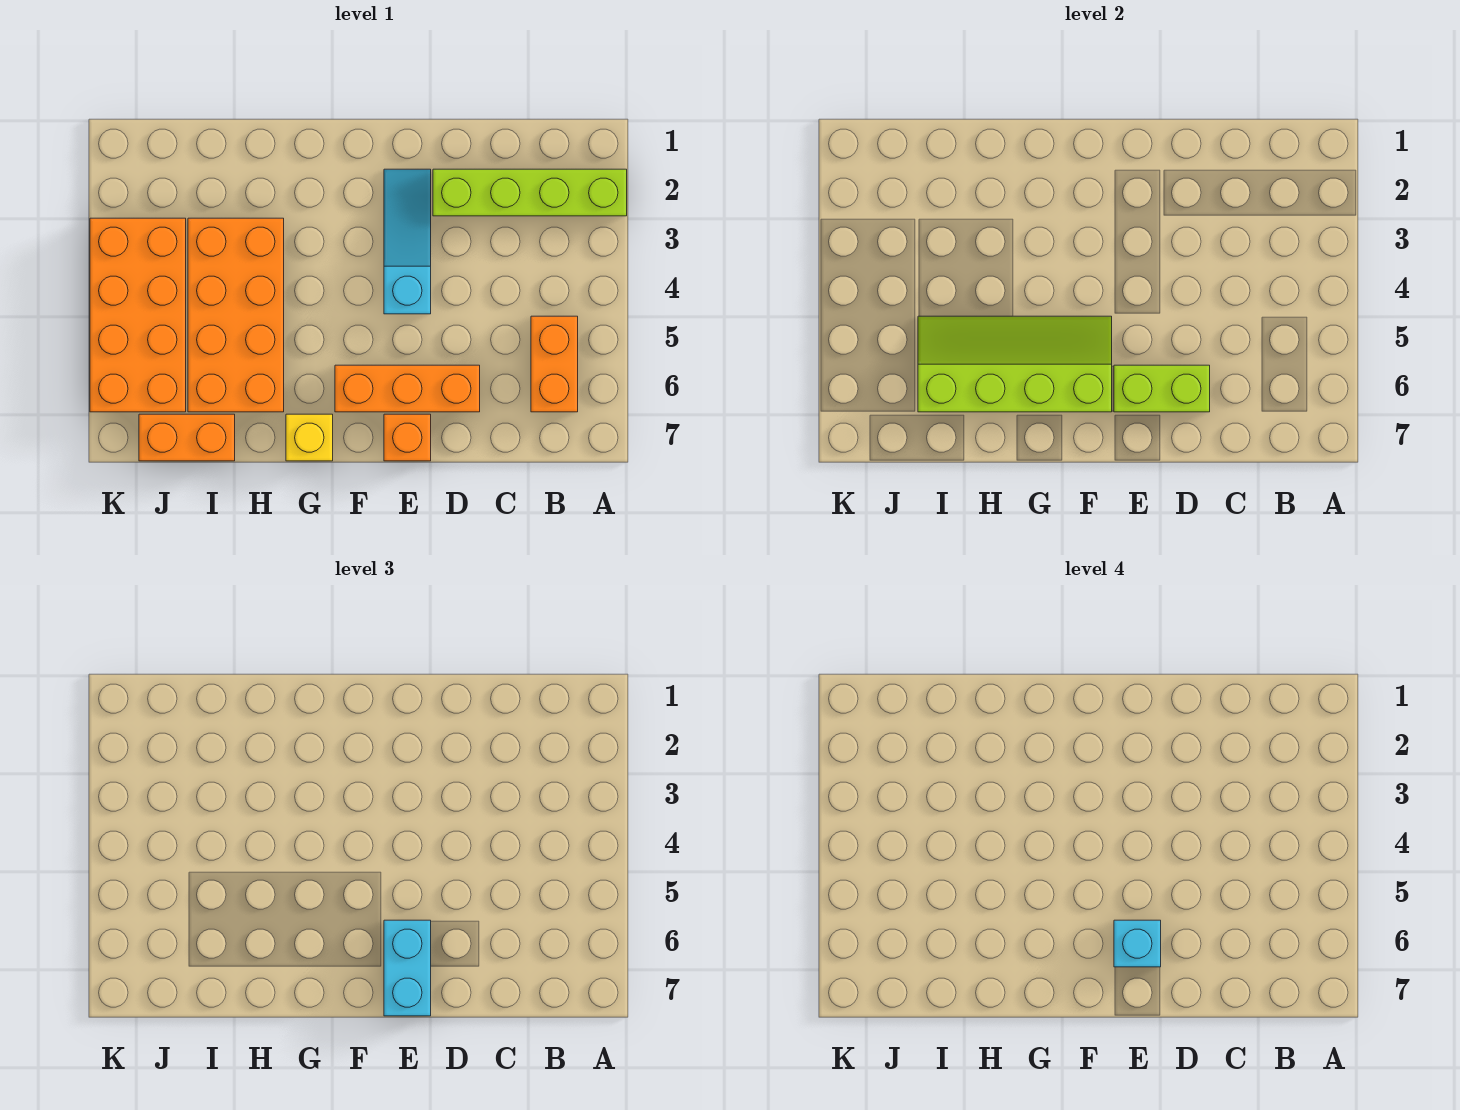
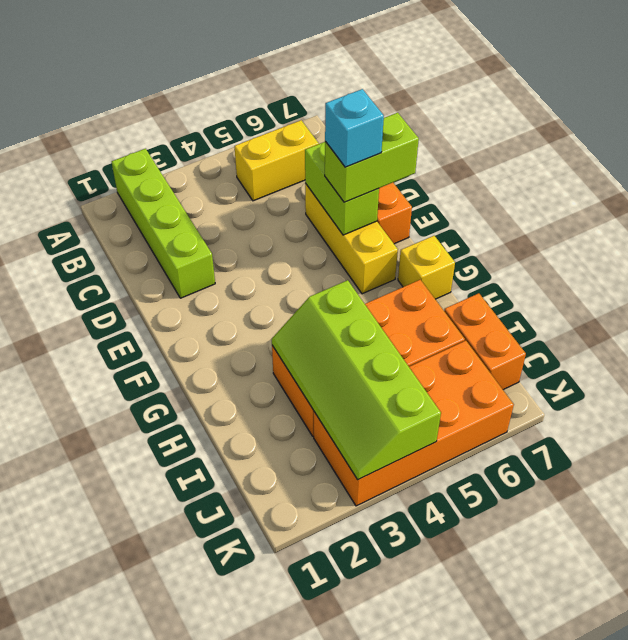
orange 1x2 brick [531,316,578,412] -> yellow 1x2 brick [234,120,319,201]
orange 1x3 brick [335,365,480,412] -> yellow 1x3 brick [305,183,398,294]
cyan 1x3 slope [384,169,431,314] -> none
cyan 1x2 brick [384,920,431,1016] -> lime 1x2 brick [325,113,419,202]
lime 2x4 slope [918,316,1112,412] -> lime 2x4 slope moved to [272,280,441,480]

